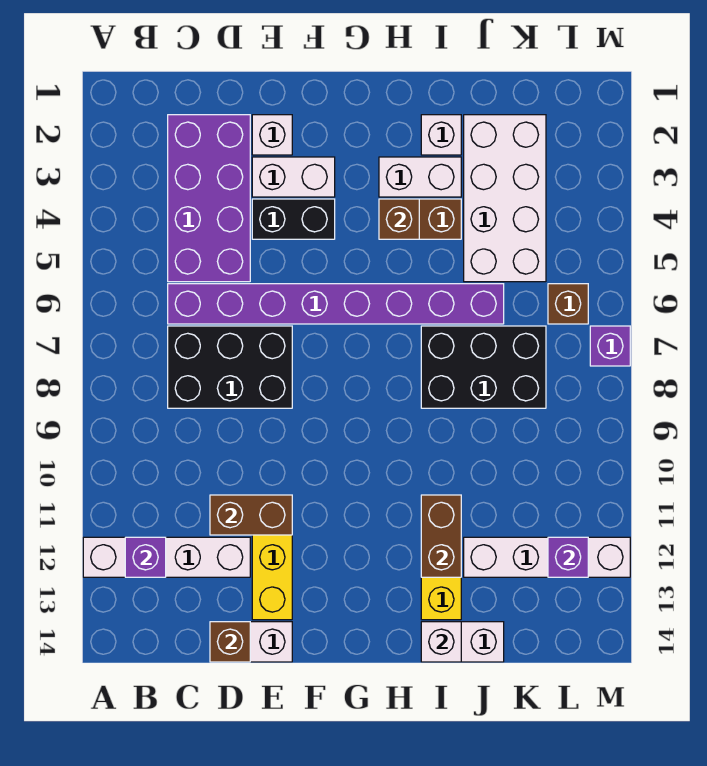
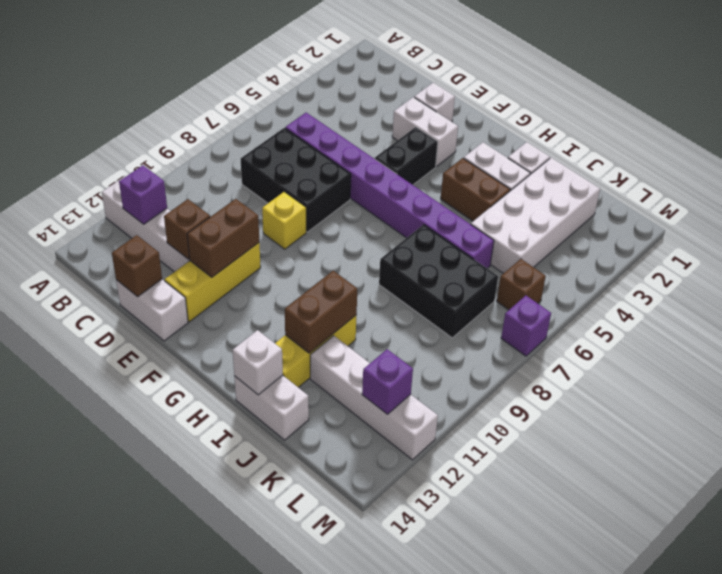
purple 2x4 brick [168,115,250,282] -> none
brown 1x2 brick [210,495,292,535] -> brown 1x2 brick turned to [187,199,259,277]
black 1x2 brick [252,199,335,239] -> black 1x2 brick turned to [375,127,438,185]
none -> yellow 1x1 brick [262,192,306,249]
brown 1x1 brick [379,199,419,239] -> brown 1x1 brick moved to [164,199,210,259]

